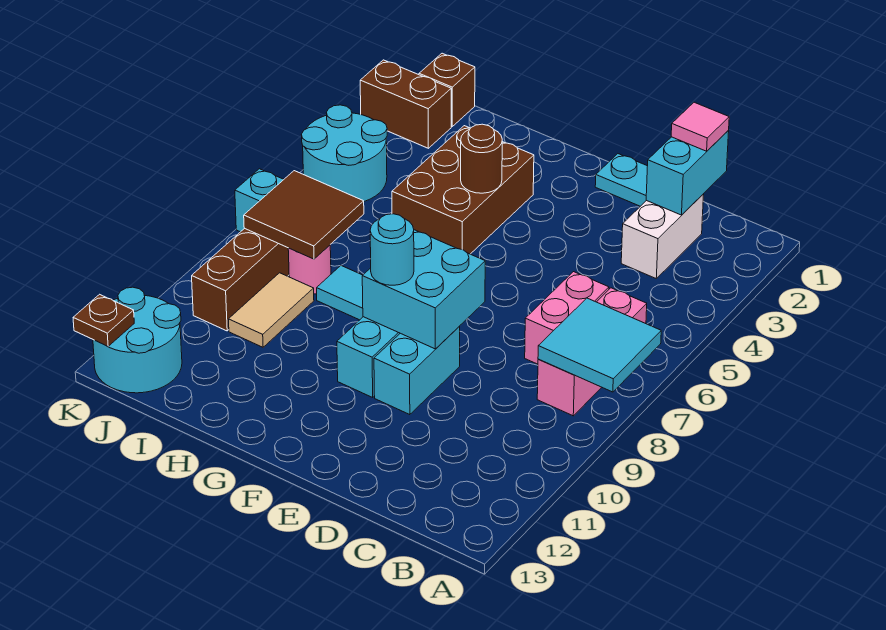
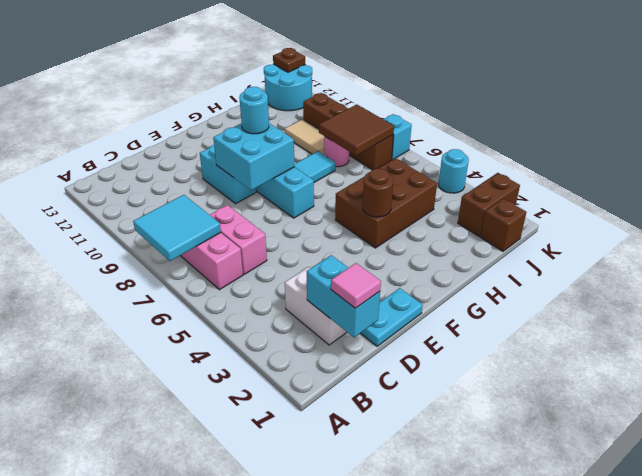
brown 2x3 brick [392,126,534,254] -> brown 2x3 brick turned to [335,158,437,248]
cyan 2x2 round brick [302,105,387,201] -> cyan 1x1 round brick [439,149,469,193]

